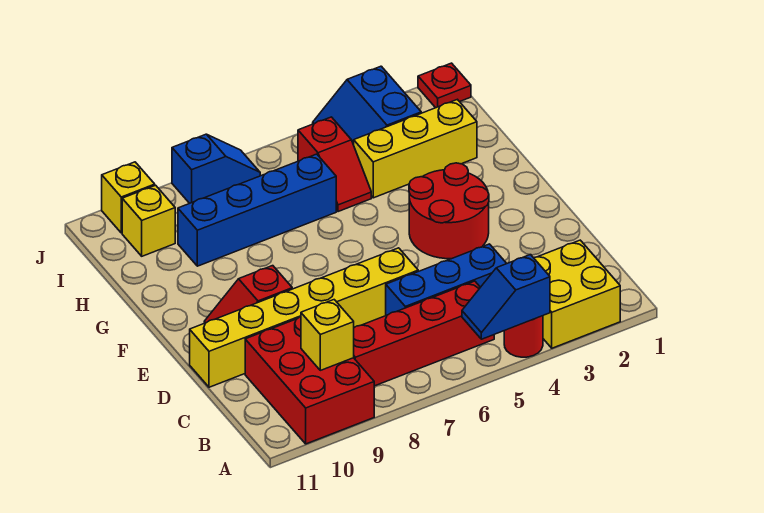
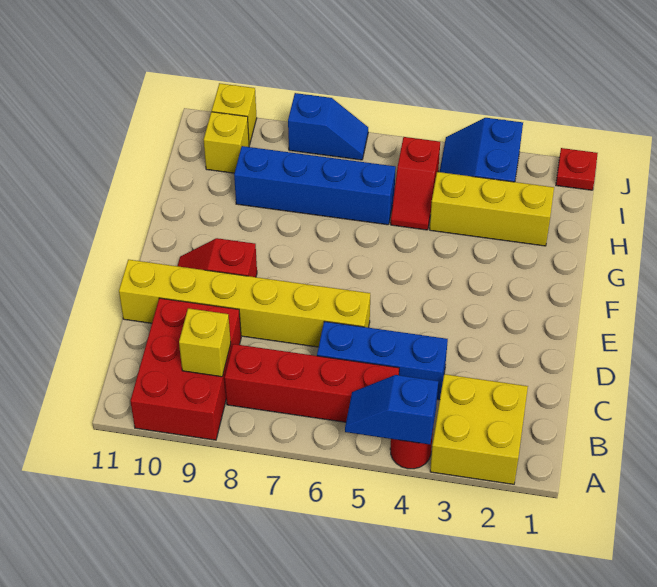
red 2x2 round brick [409,163,489,259] -> none

